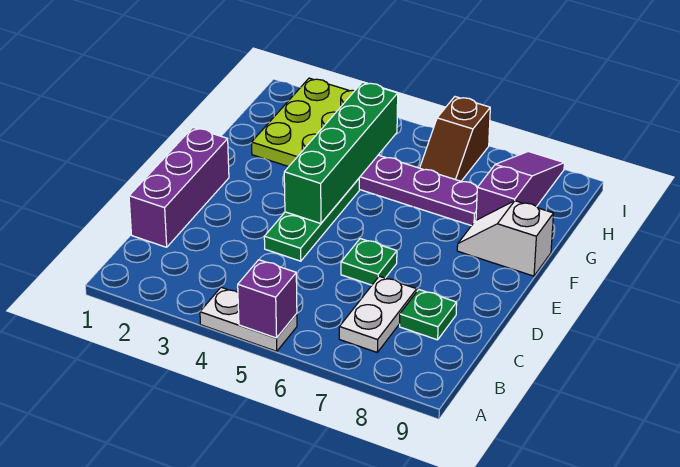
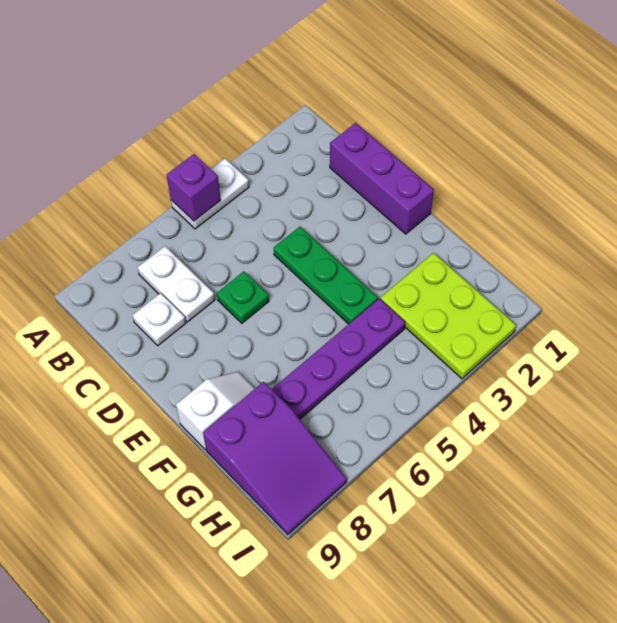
green 1x1 plate [400,290,457,340] -> white 1x1 plate [132,293,186,346]
green 1x4 brick [284,82,398,224] -> none
purple 1x3 slope [476,152,564,220] -> purple 2x3 slope [203,382,347,535]
brown 1x2 slope [420,97,490,181] -> none

